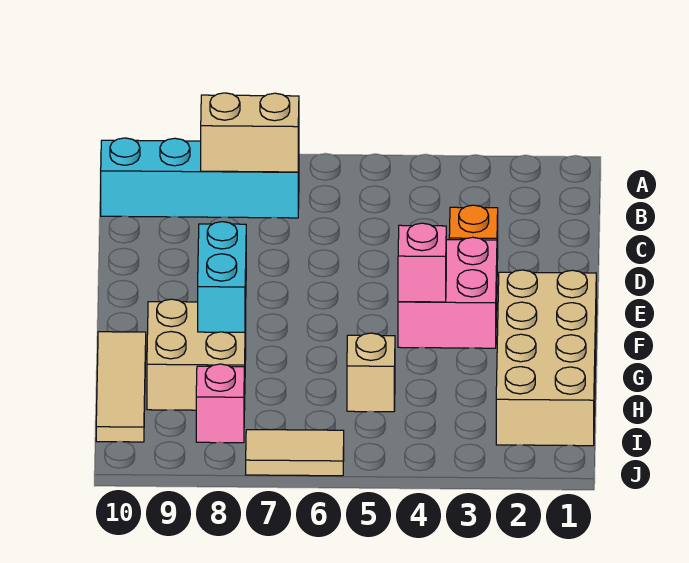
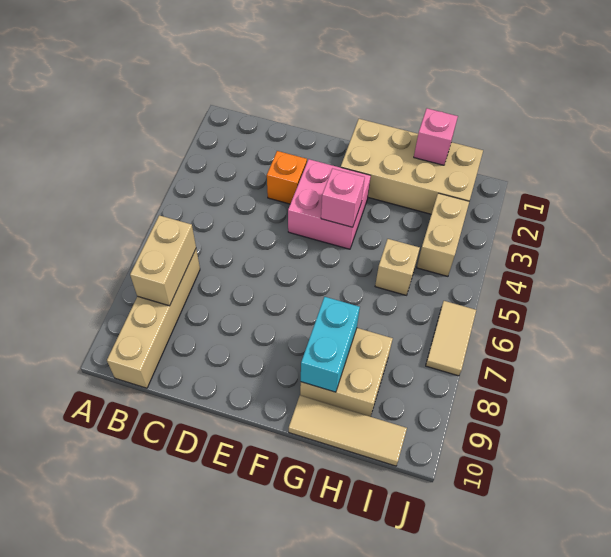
cyan 1x4 brick [101,138,299,218] -> tan 1x4 brick [107,249,200,388]
cyan 1x2 brick [198,222,246,332] -> cyan 1x2 brick turned to [301,297,360,392]
none -> tan 1x2 brick [417,193,469,276]
pink 1x1 brick [196,364,244,443] -> pink 1x1 brick moved to [414,108,458,165]

